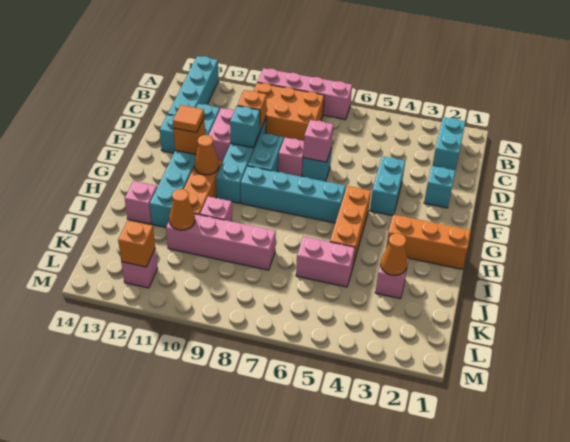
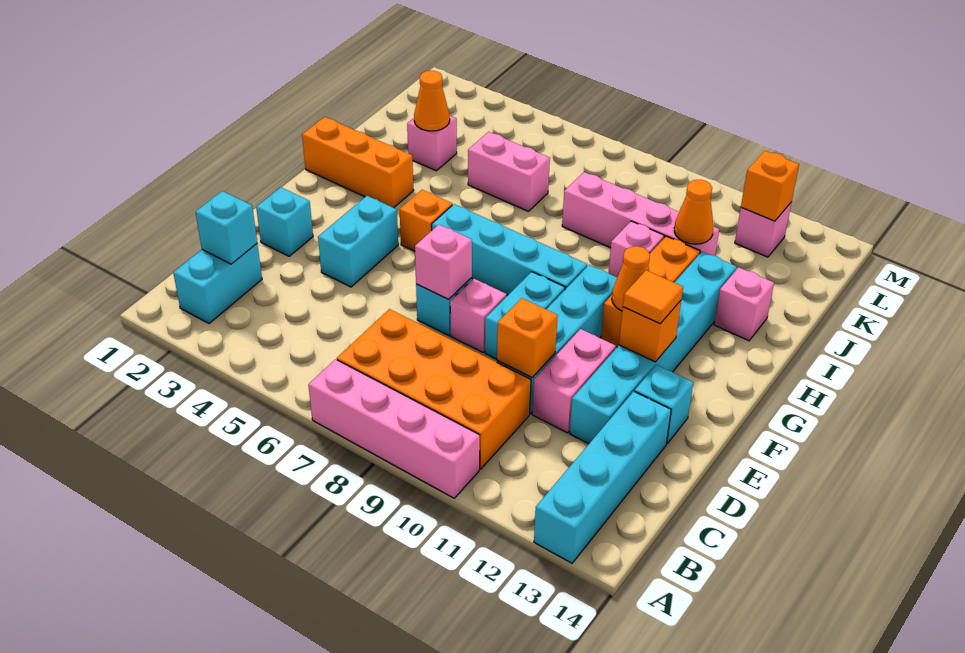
orange 2x3 brick [254,83,324,141] -> orange 2x4 brick [337,309,531,469]
cyan 1x1 brick [230,106,260,148] -> cyan 1x1 brick moved to [195,191,257,264]
orange 1x3 brick [330,186,371,265] -> orange 1x1 brick [399,190,452,251]

